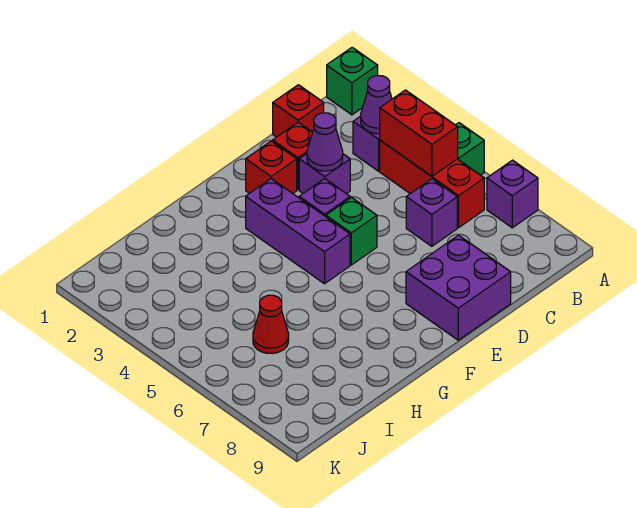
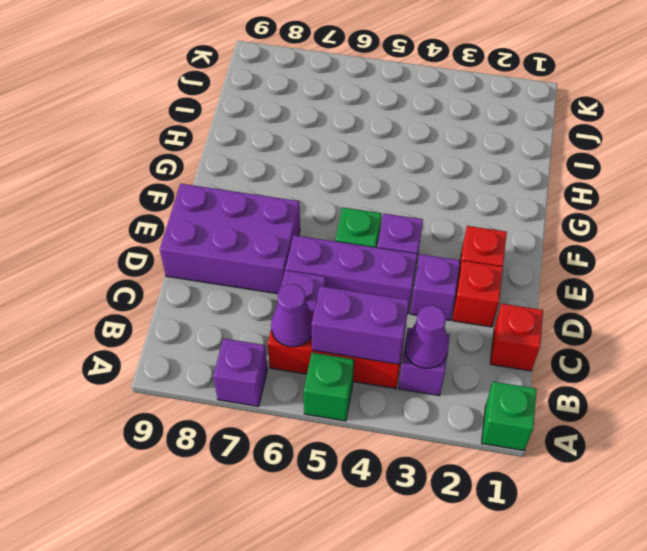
red 1x2 brick [380,90,458,176] -> purple 1x2 brick [312,286,409,364]
purple 1x1 cone [307,113,343,171] -> purple 1x1 cone moved to [271,284,313,347]
purple 2x2 brick [406,235,511,340] -> purple 2x3 brick [160,184,300,294]
purple 1x3 brick [246,179,350,284] -> purple 1x3 brick moved to [285,235,417,314]
red 1x1 cone [253,295,289,354] -> none

